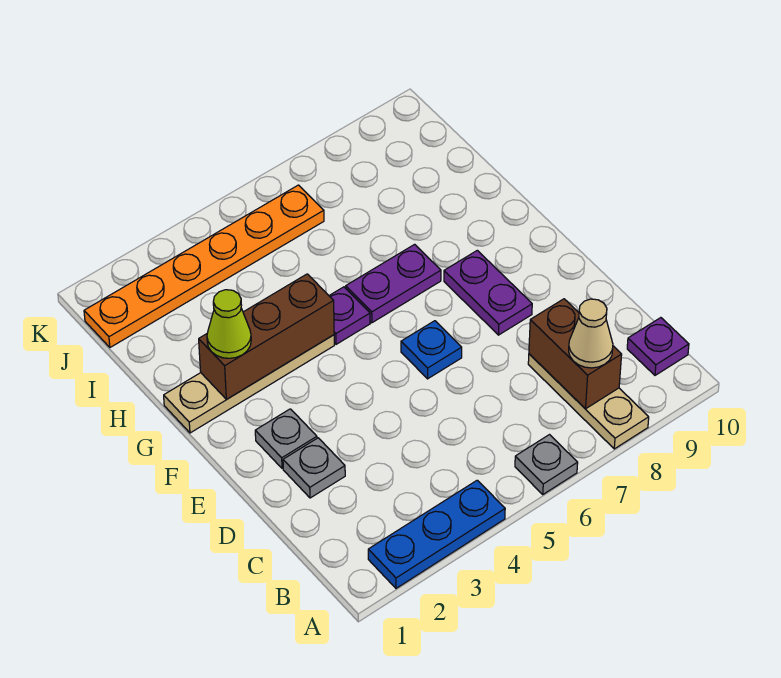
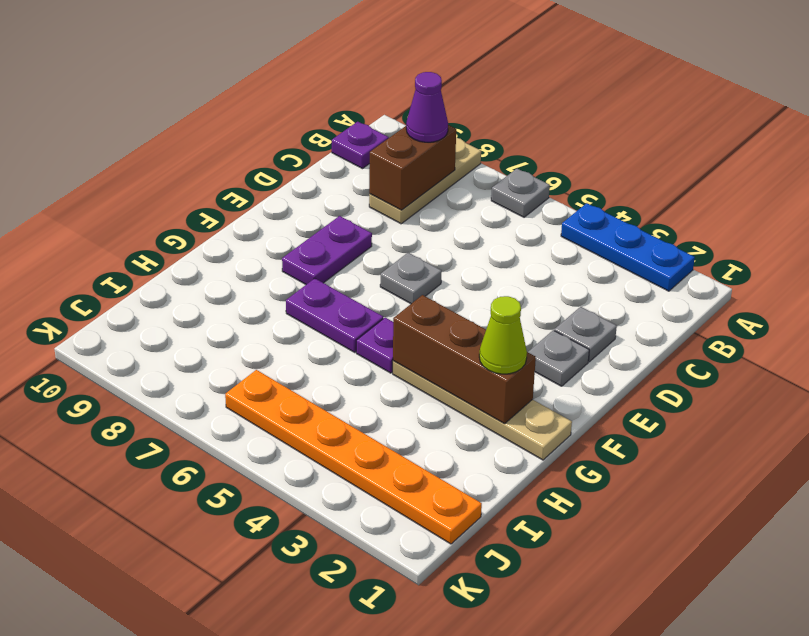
tan 1x1 cone [569,299,613,368] -> purple 1x1 cone [406,72,448,142]
blue 1x1 plate [401,321,462,379] -> grey 1x1 plate [380,253,442,304]

